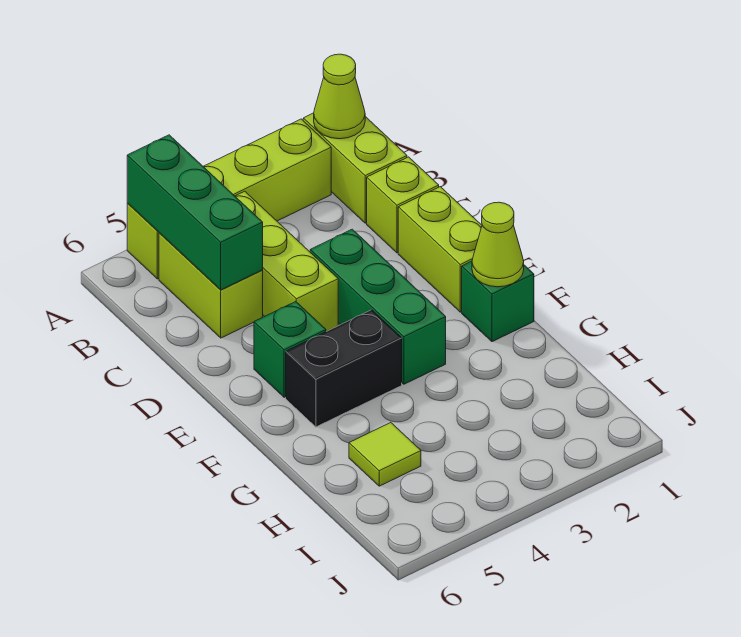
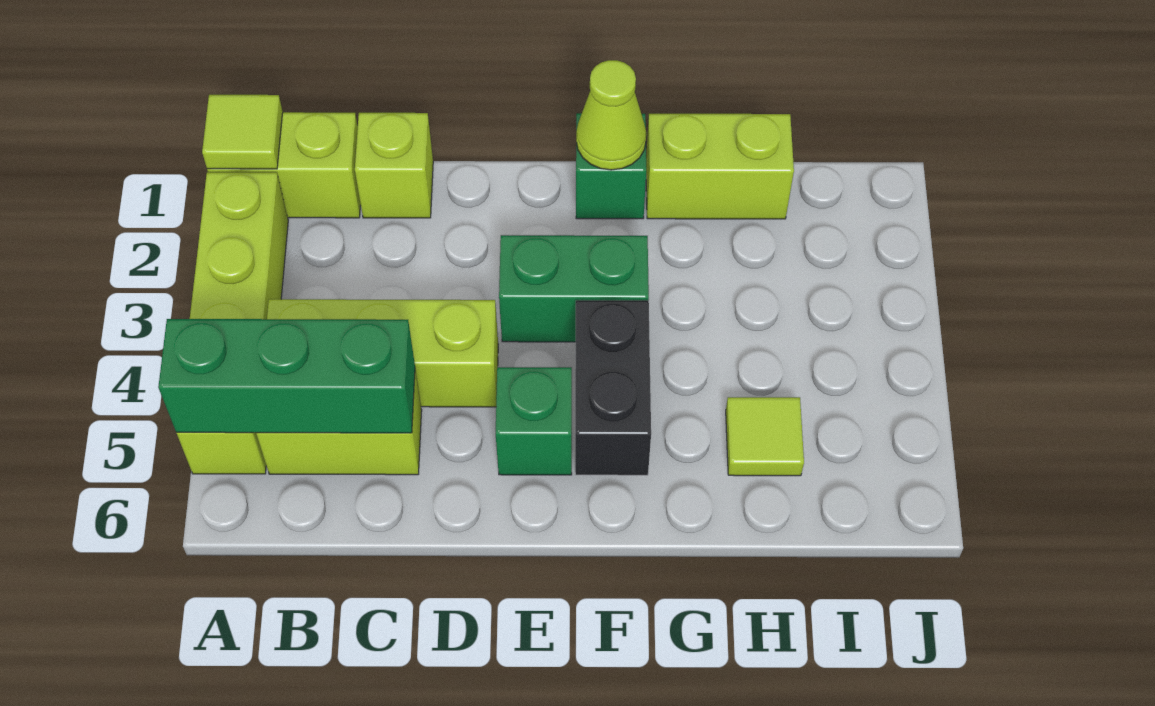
lime 1x1 cone [314,54,365,139] -> lime 1x1 tile [202,95,283,169]
lime 1x2 brick [398,187,482,312] -> lime 1x2 brick moved to [646,114,794,219]
green 1x3 brick [310,229,446,384] -> green 1x2 brick [499,235,649,342]

